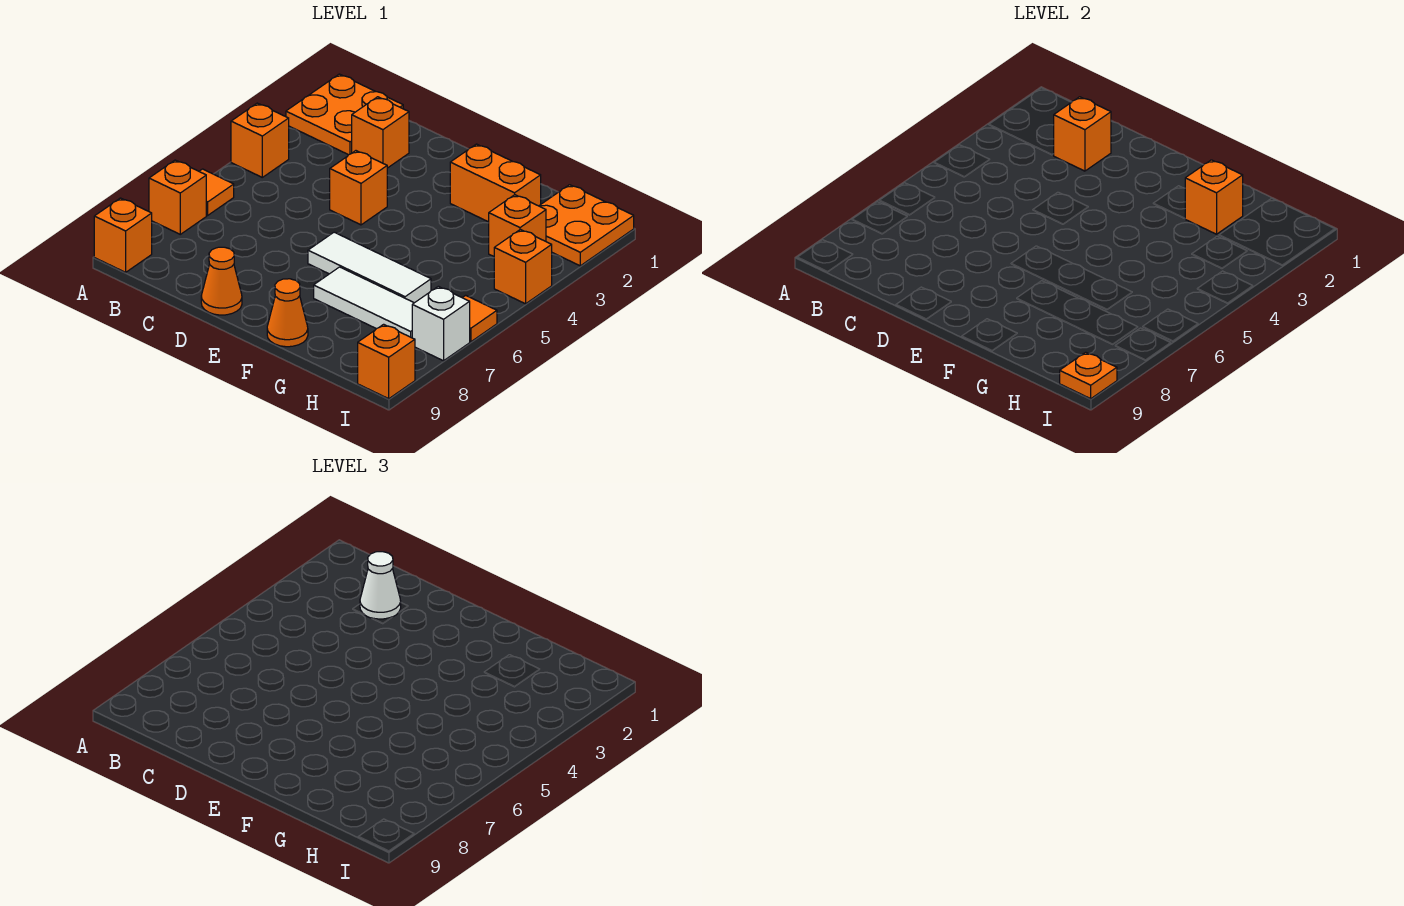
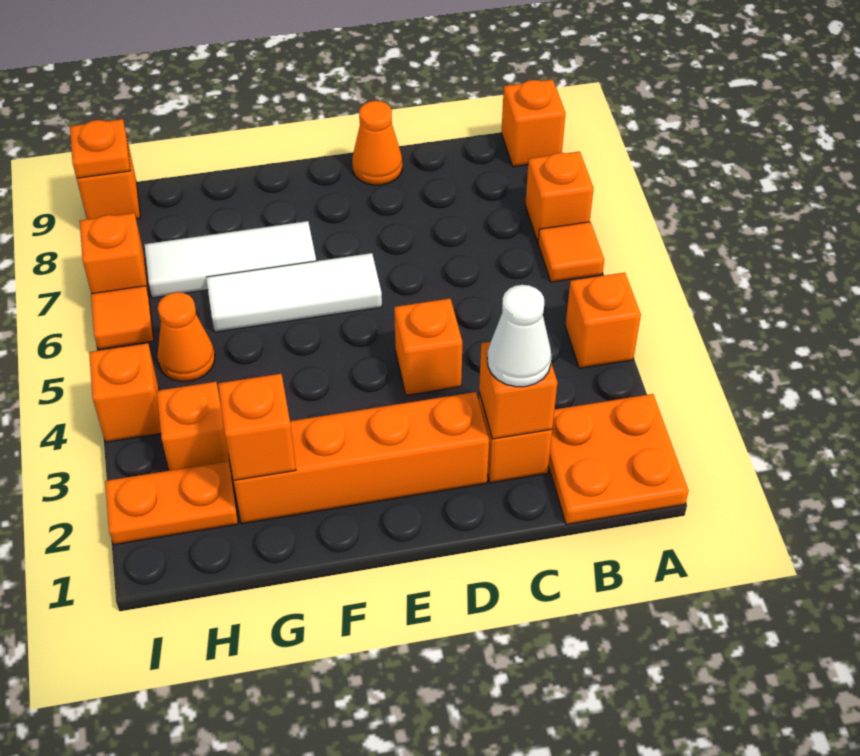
orange 1x2 brick [450,144,541,222] -> orange 1x4 brick [234,392,489,523]
orange 1x1 cone [267,279,308,347] -> orange 1x1 cone moved to [157,292,215,382]
orange 2x2 plate [539,185,634,266] -> orange 1x2 plate [105,461,238,545]
white 1x1 brick [412,286,470,361] -> orange 1x1 brick [80,213,149,296]

